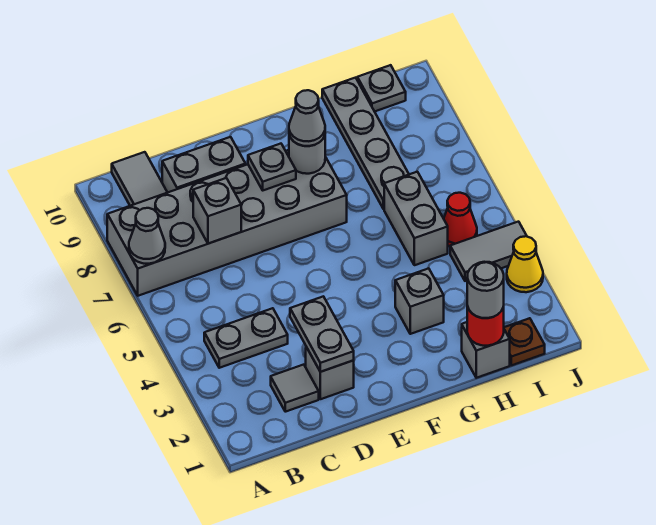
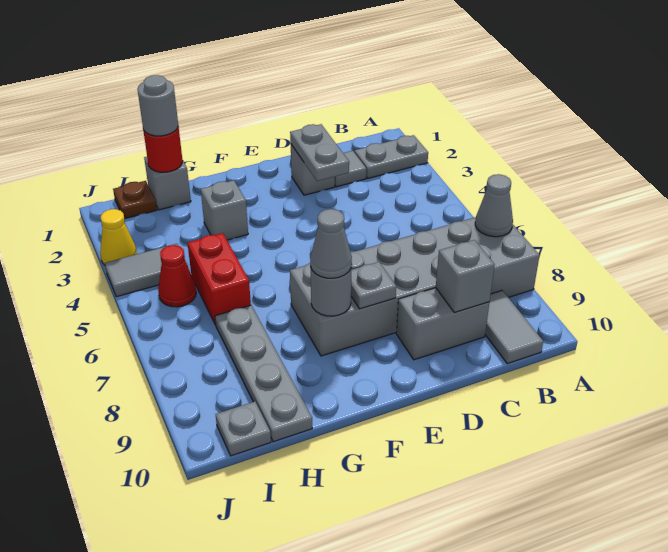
grey 1x2 plate [204,308,288,368] -> grey 1x2 plate moved to [354,135,428,178]
grey 1x1 brick [193,178,241,244] -> grey 1x1 brick moved to [436,240,495,312]
grey 1x2 brick [384,172,448,265] -> red 1x2 brick [188,233,251,325]

